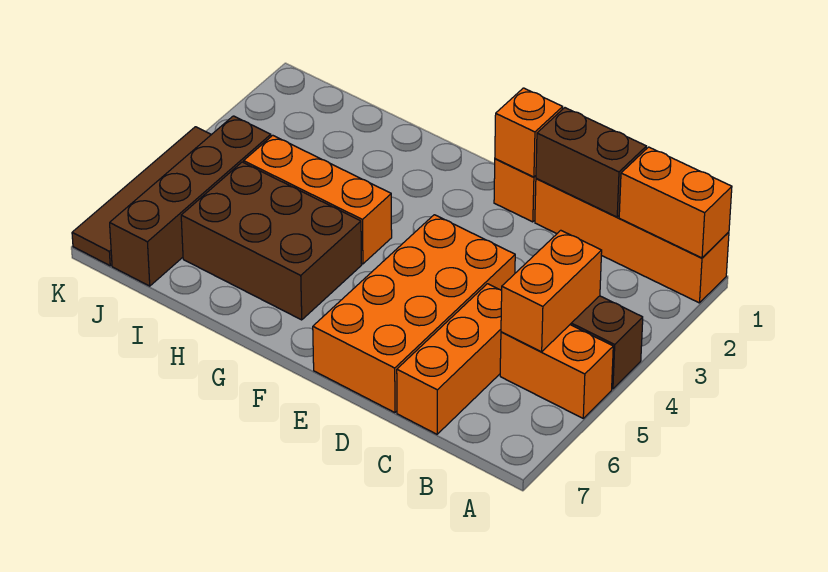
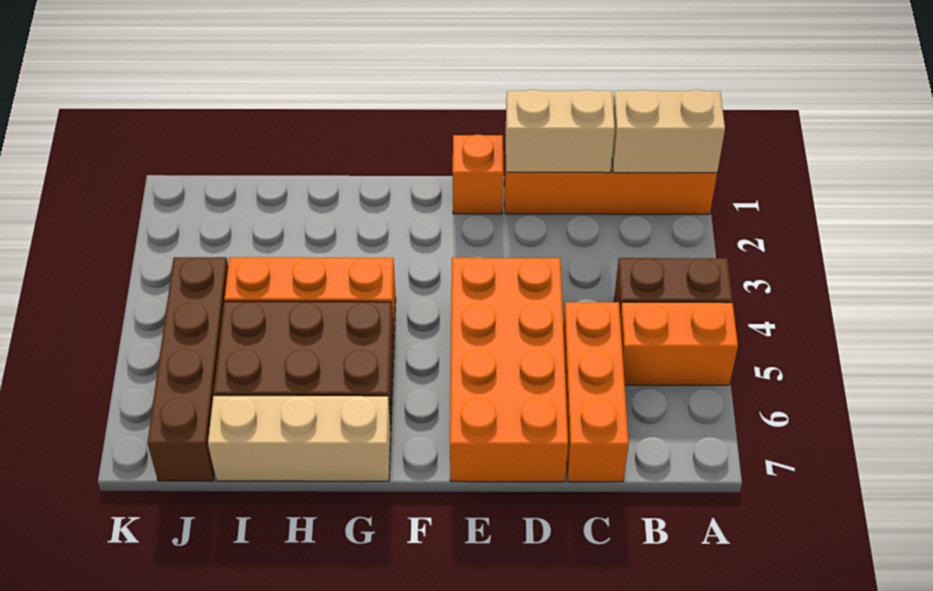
orange 1x2 brick [619,147,732,258] -> tan 1x2 brick [612,90,725,173]
orange 1x2 brick [501,230,602,352] -> none
brown 1x2 brick [536,108,646,217] -> tan 1x2 brick [505,90,615,173]
orange 1x1 brick [495,88,563,177] -> none
none -> tan 1x3 brick [208,396,391,481]
brown 1x4 tile [72,127,211,266] -> none

